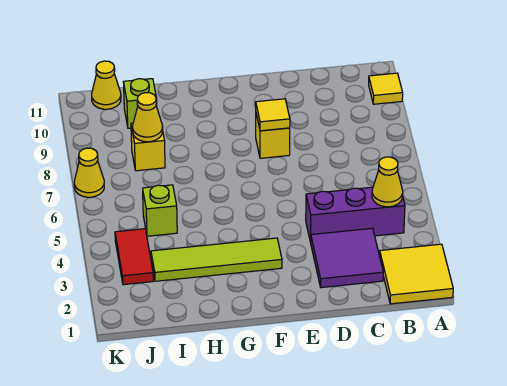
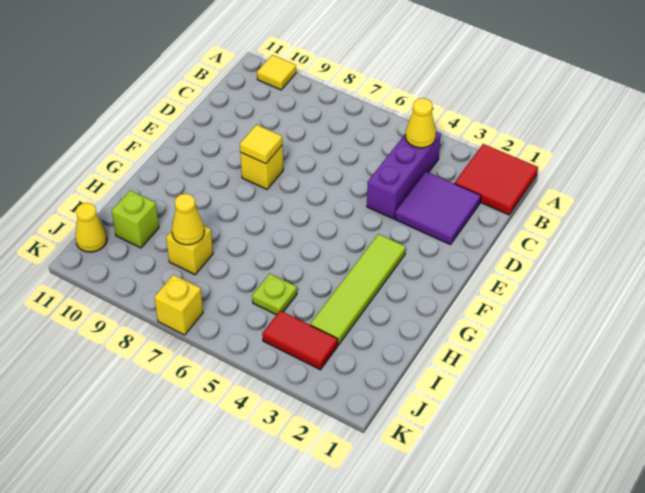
yellow 2x2 tile [380,244,453,304] -> red 2x2 tile [454,144,538,215]
lime 1x1 brick [143,185,177,236] -> lime 1x1 plate [252,274,297,315]
yellow 1x1 cone [74,148,104,197] -> yellow 1x1 brick [154,275,203,335]

